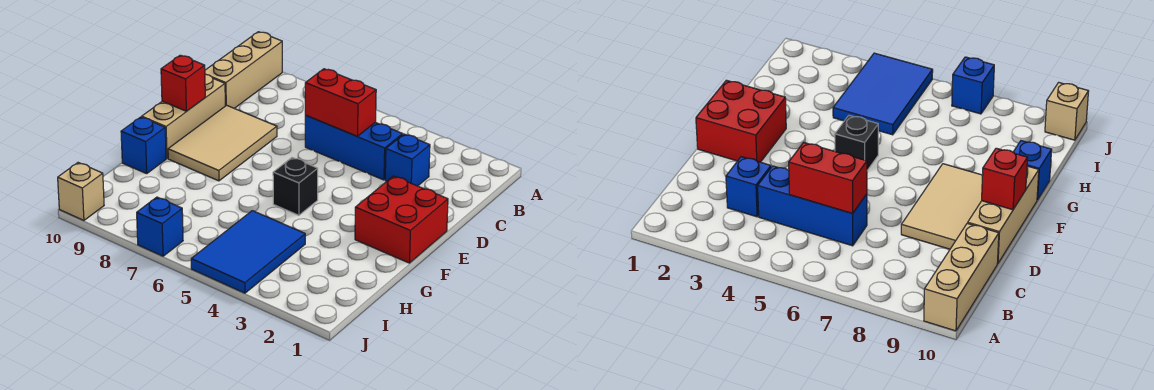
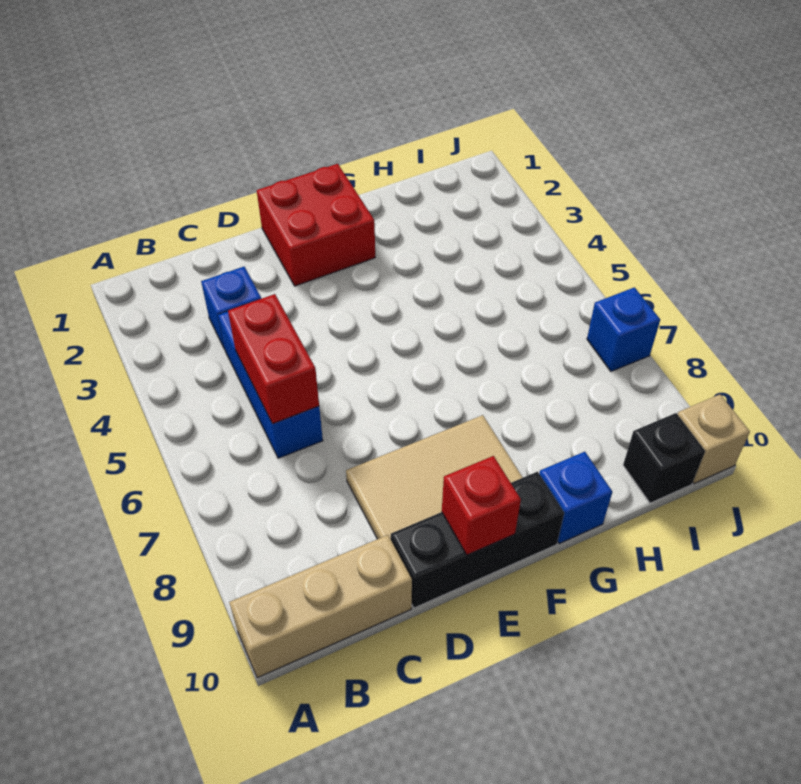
tan 1x3 brick [142,74,225,158] -> black 1x3 brick [391,472,564,608]
black 1x1 brick [273,158,318,215] -> black 1x1 brick moved to [623,413,705,503]
blue 2x3 tile [191,211,305,293] -> none

